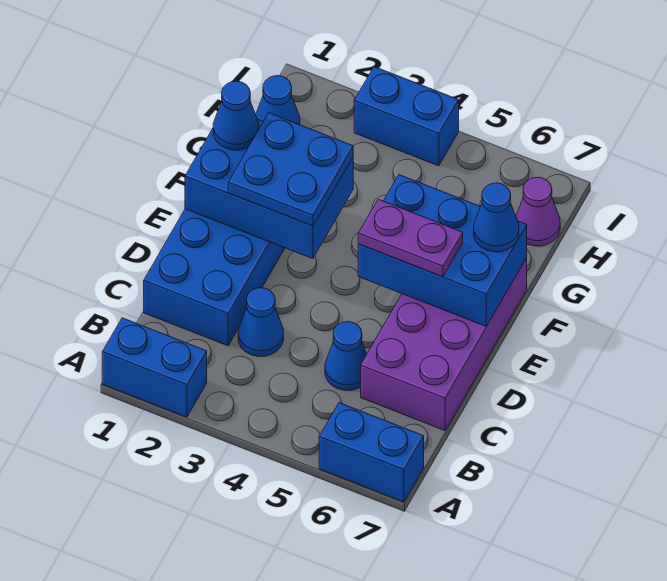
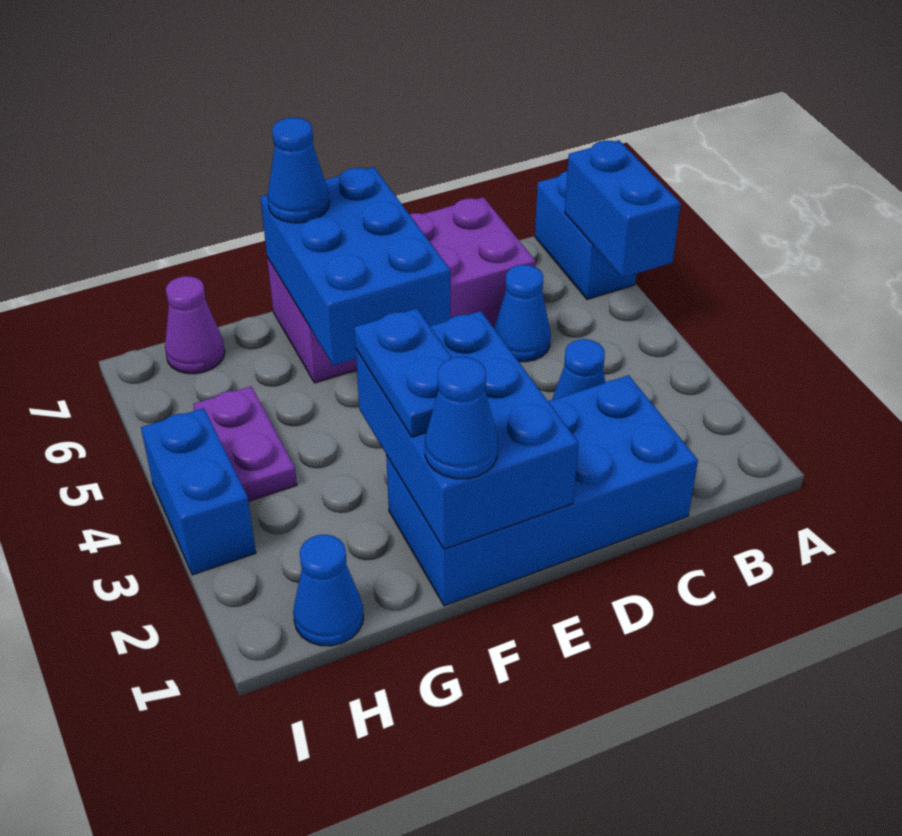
blue 1x2 brick [102,318,207,417] -> blue 1x2 brick moved to [565,140,681,278]
blue 2x2 plate [228,113,353,226] -> blue 1x2 plate [354,309,452,437]
purple 1x2 plate [358,199,463,277] -> purple 1x2 plate moved to [193,386,297,501]

